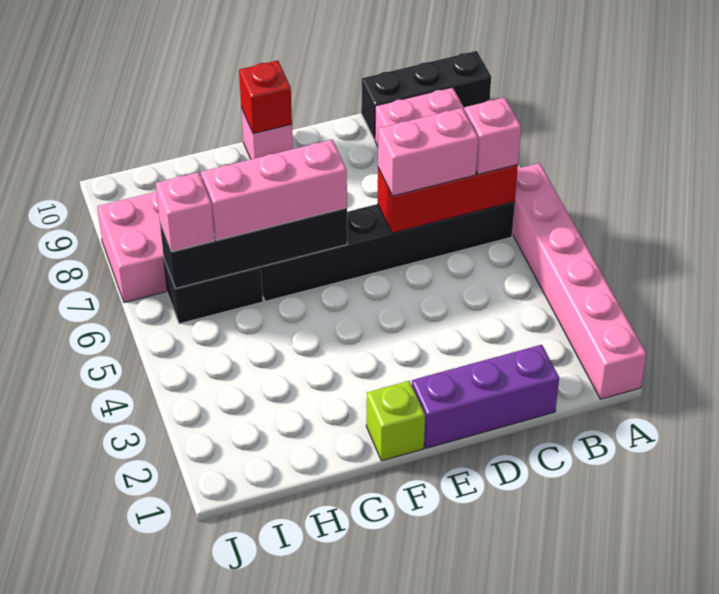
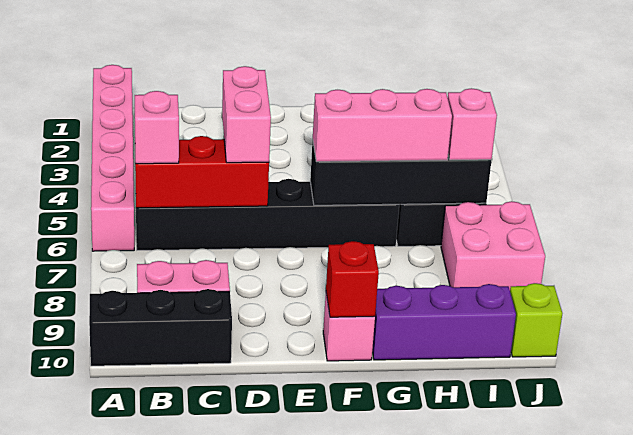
purple 1x3 brick [412,345,559,448] -> purple 1x3 brick moved to [372,284,516,360]
pink 1x2 brick [378,108,478,196] -> pink 1x2 brick turned to [222,66,271,163]
lime 1x1 brick [366,381,425,461] -> lime 1x1 brick moved to [510,283,562,357]

